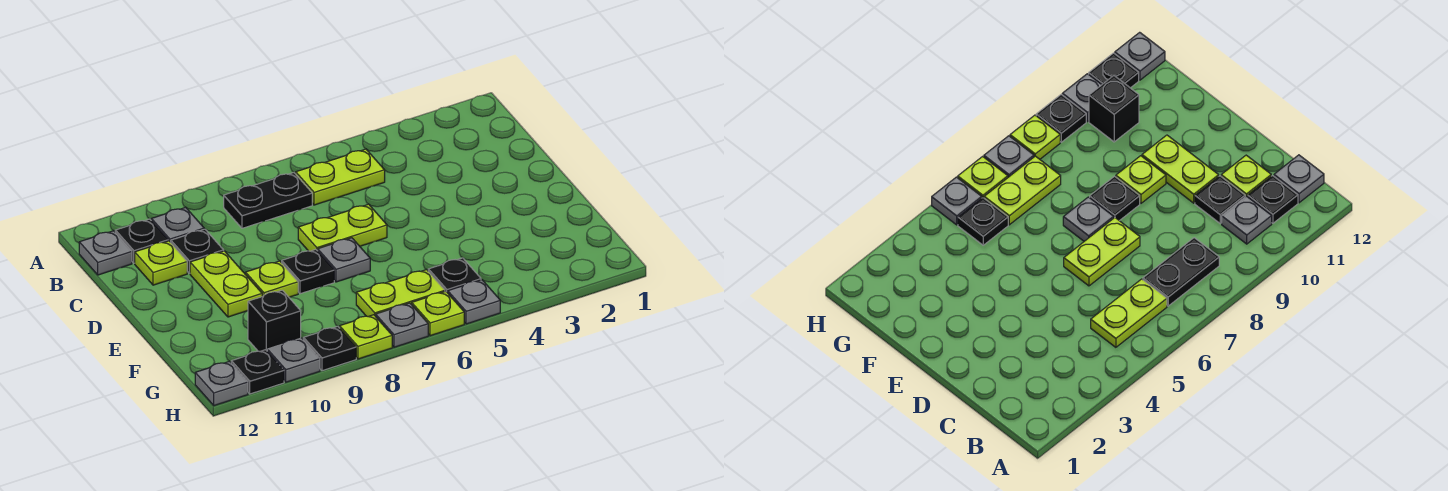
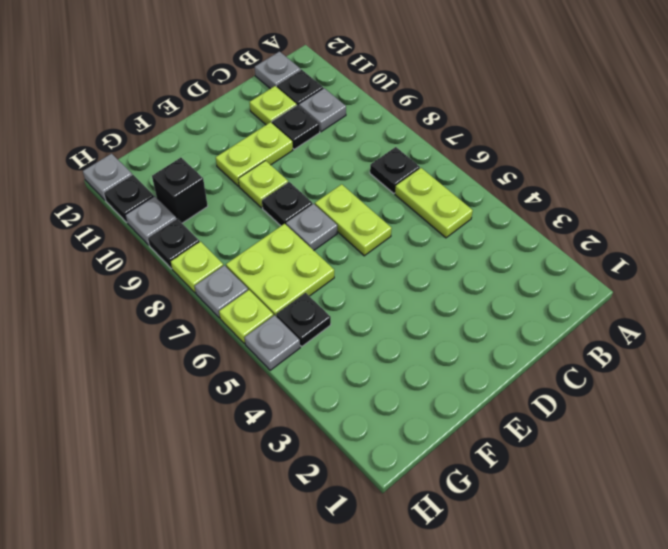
black 1x2 plate [224,173,312,228] -> black 1x1 plate [370,147,420,193]
lime 1x2 plate [356,270,445,316] -> lime 2x2 plate [226,224,334,316]

